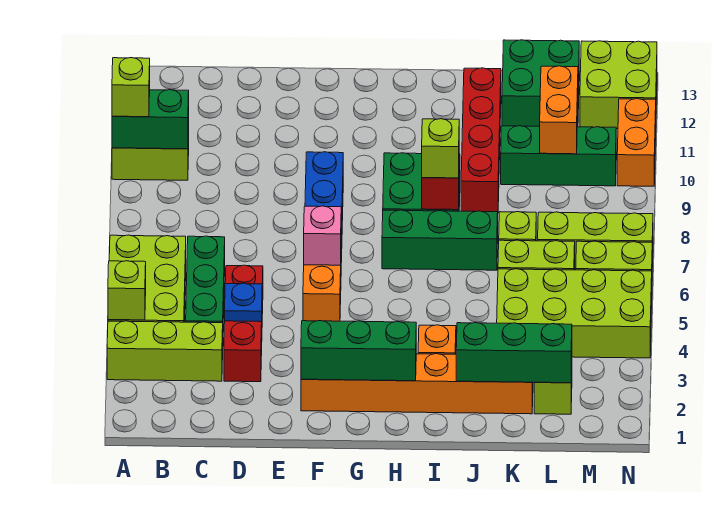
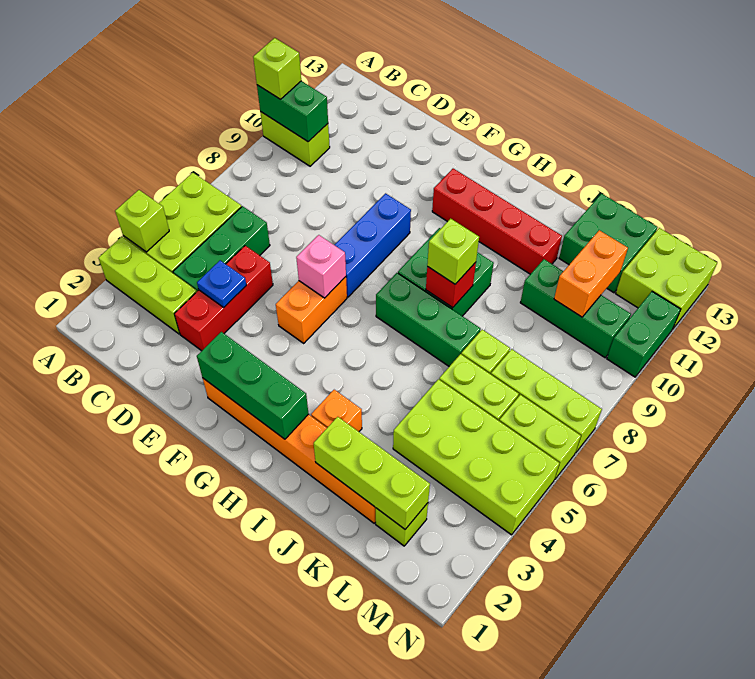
green 1x3 brick [456,323,572,383] -> lime 1x3 brick [314,417,430,529]
red 1x4 brick [461,68,501,212] -> red 1x4 brick turned to [432,169,562,274]
orange 1x2 brick [617,99,656,186] -> green 1x2 brick [607,292,681,377]

